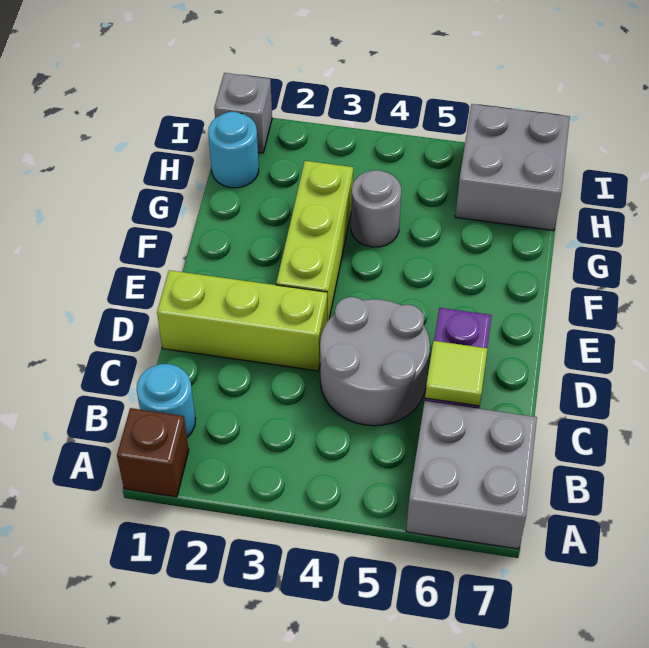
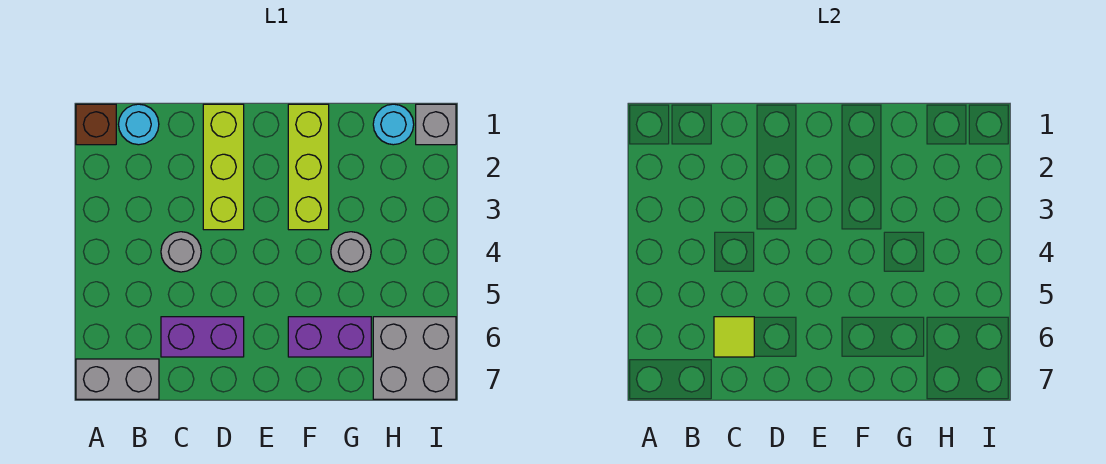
grey 2x2 brick [406,401,537,549] -> grey 1x2 brick [76,359,159,399]
grey 2x2 round brick [320,297,430,426] -> grey 1x1 round brick [161,232,201,272]
lime 1x3 brick [276,161,353,321] -> lime 1x3 brick turned to [288,104,329,230]
none -> purple 1x2 brick [288,317,371,357]

